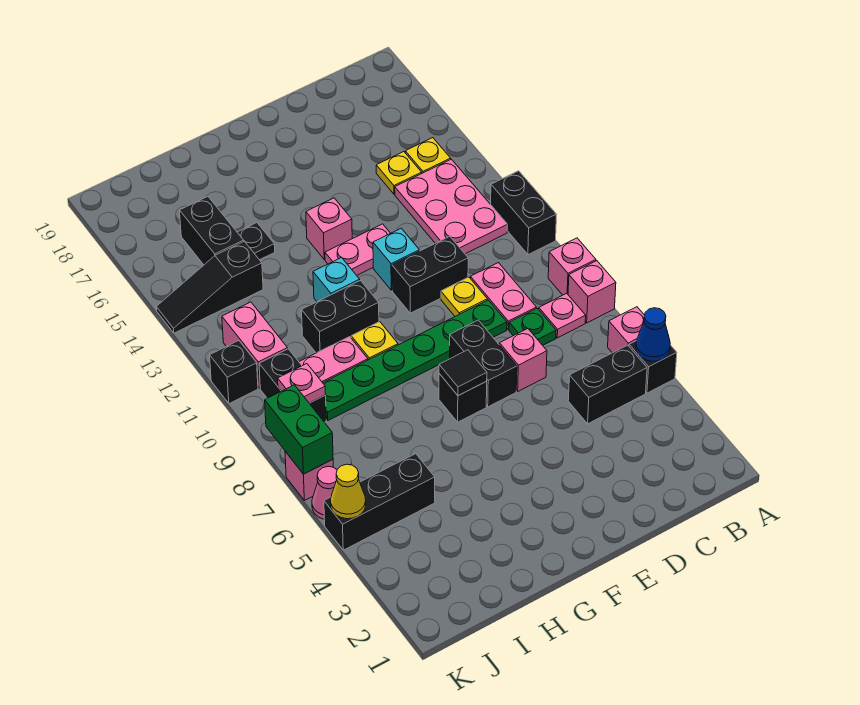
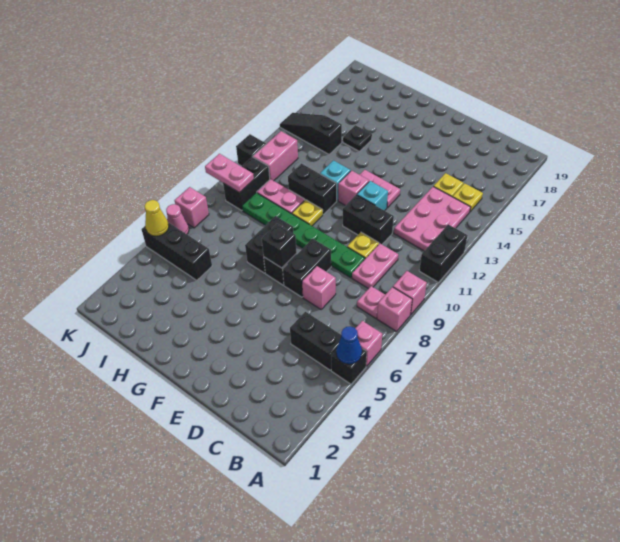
green 1x1 plate [509,308,556,345] -> none
black 1x1 tile [439,350,487,396] -> black 1x1 brick [262,224,297,268]
pink 1x1 brick [306,198,352,260] -> pink 1x1 brick moved to [338,171,369,206]
black 1x2 brick [179,197,244,265] -> black 1x2 brick moved to [245,216,293,273]
pink 1x1 plate [278,364,326,403] -> pink 1x2 plate [205,154,254,193]
green 1x2 brick [265,385,333,474] -> none

